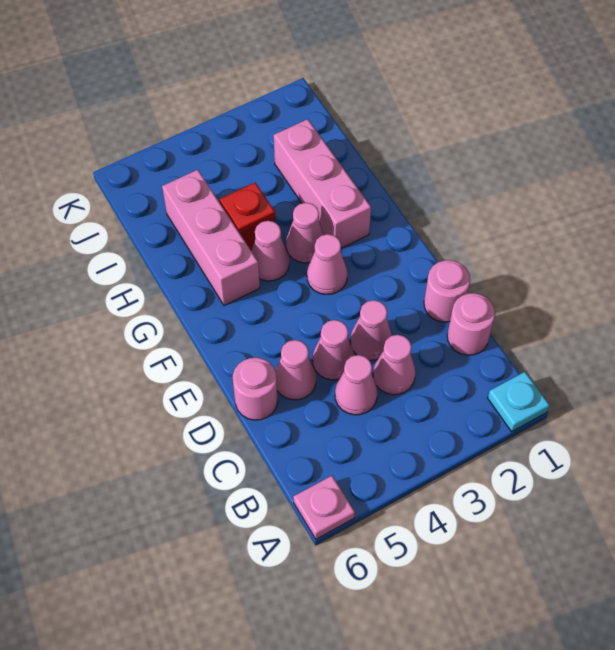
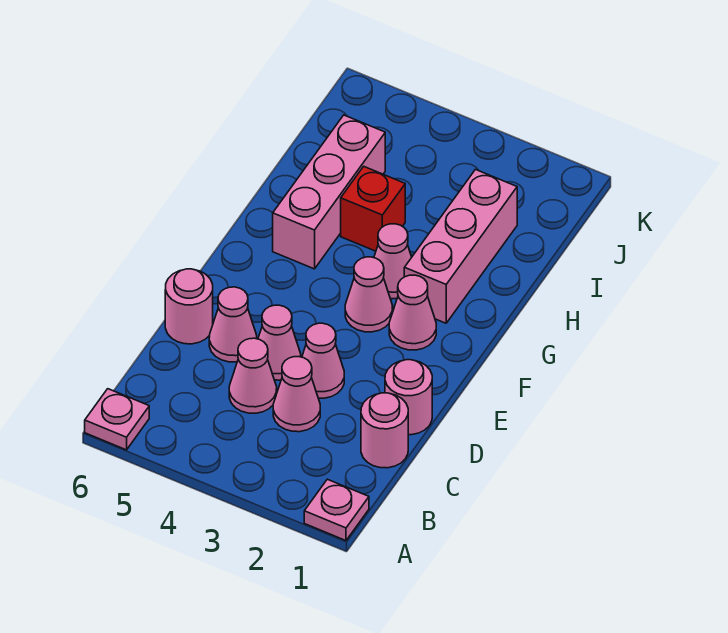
cyan 1x1 plate [488,372,550,432] -> pink 1x1 plate [304,479,369,541]
pink 1x1 cone [251,221,289,281] -> pink 1x1 cone moved to [389,275,436,350]

